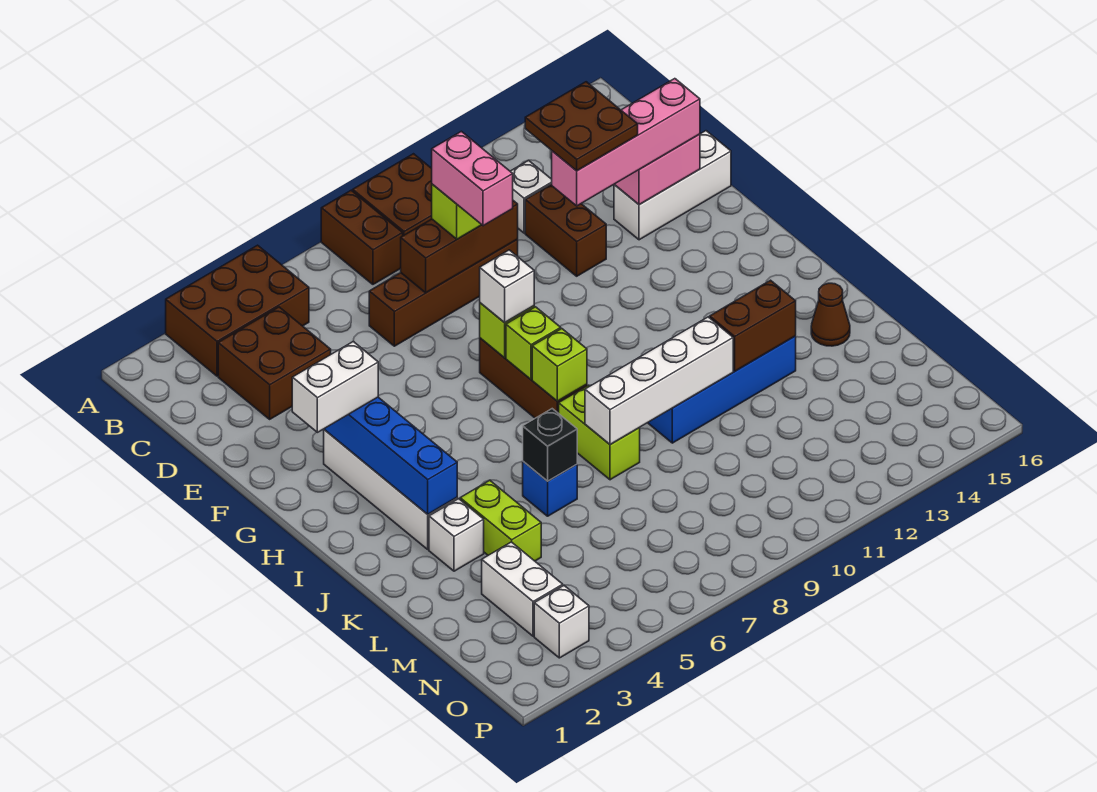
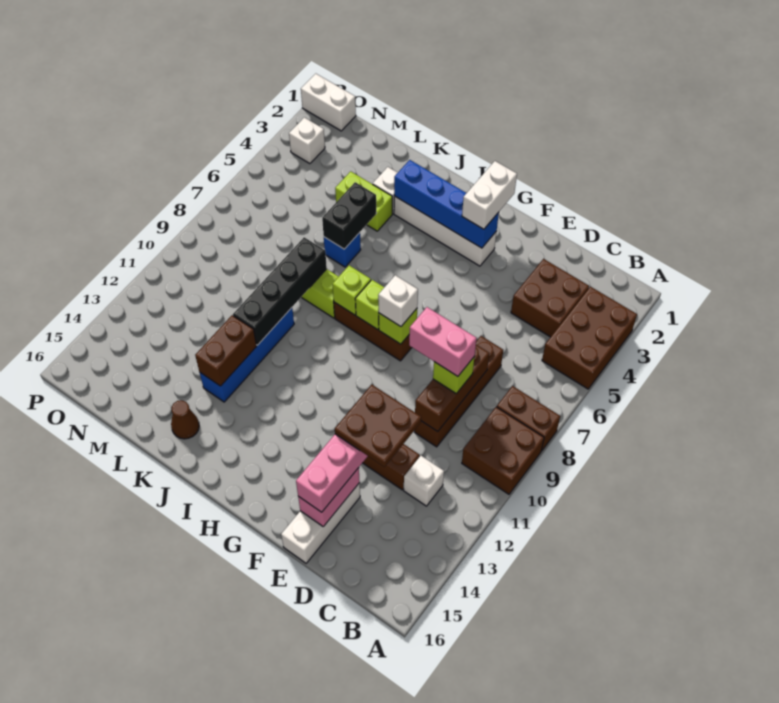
black 1x1 brick [523,409,577,481] -> black 1x2 brick [322,182,376,249]
white 1x4 brick [585,317,733,445] -> black 1x4 brick [233,237,327,345]
white 1x2 brick [482,542,563,636] -> white 1x2 brick moved to [301,74,356,131]

